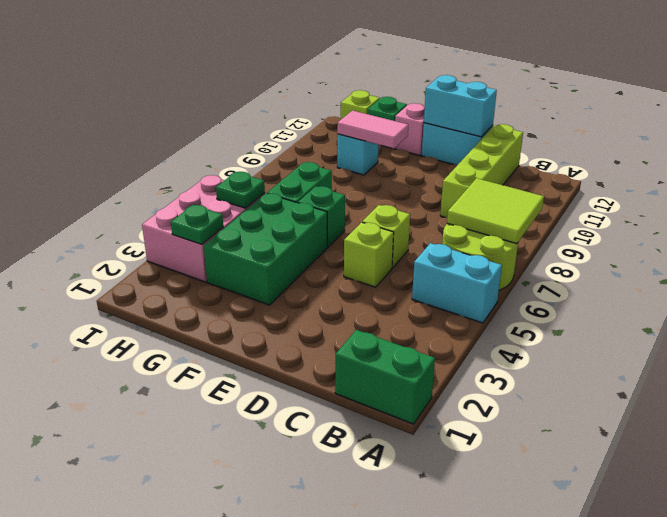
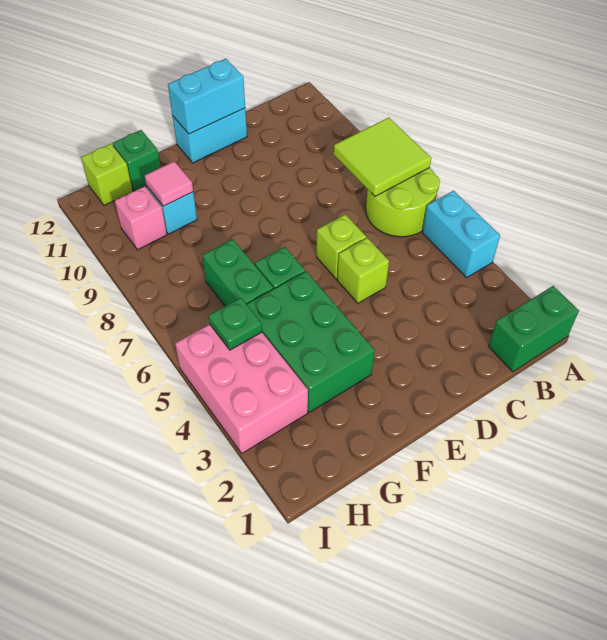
cyan 1x2 brick [412,243,502,323] -> cyan 1x2 brick turned to [422,191,500,277]
lime 1x4 brick [440,124,523,218] -> none
pink 1x2 tile [337,111,408,149] -> pink 1x1 tile [145,161,193,206]
pink 1x1 brick [394,103,425,156] -> pink 1x1 brick moved to [115,186,167,250]
green 1x1 plate [171,205,223,244] -> none

